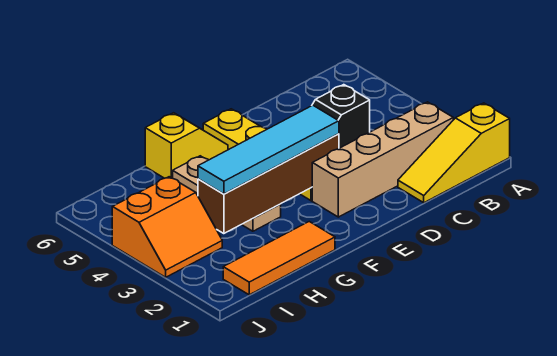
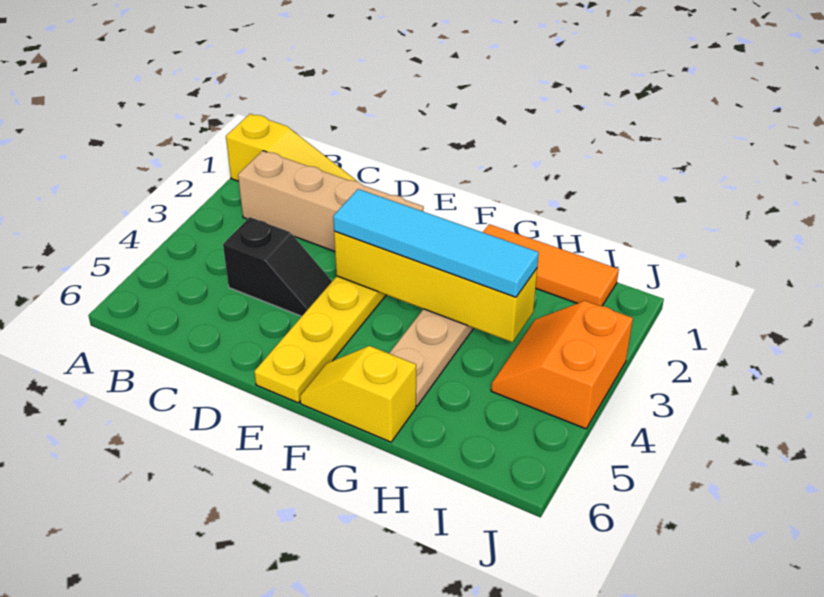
brown 1x4 brick [198,134,339,234] -> yellow 1x4 brick [334,231,537,342]
orange 2x2 slope [112,177,222,277] -> orange 2x2 slope turned to [491,301,633,429]

